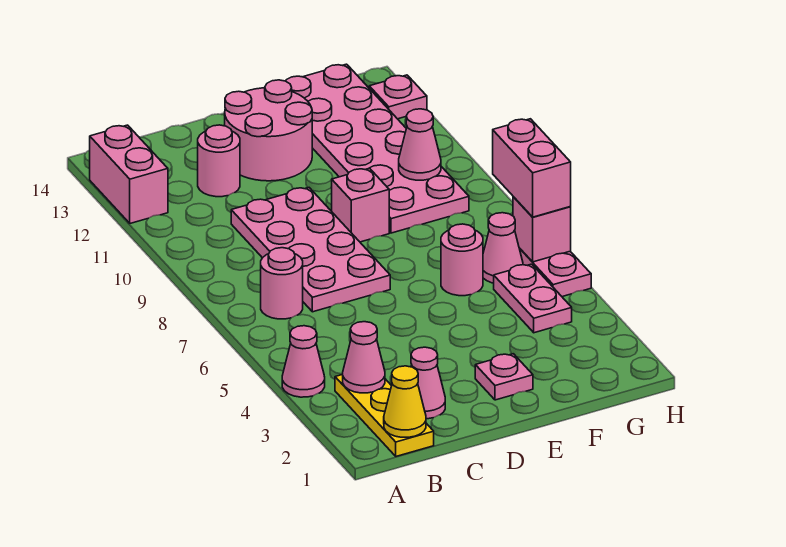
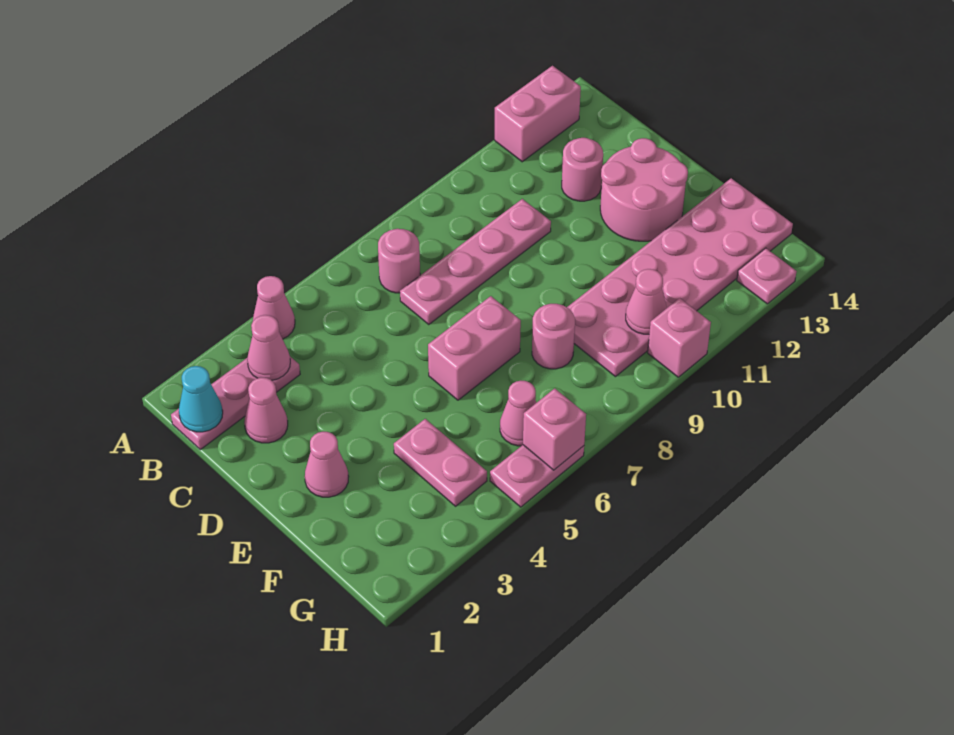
yellow 1x3 plate [335,374,434,456] -> pink 1x3 plate [171,357,300,450]
yellow 1x1 cone [384,366,426,437] -> cyan 1x1 cone [179,366,223,432]
pink 2x4 plate [231,188,390,312] -> pink 1x4 plate [400,199,551,324]
pink 1x1 plate [475,354,533,400] -> pink 1x1 cone [305,432,349,497]
pink 1x1 brick [332,168,389,242] -> pink 1x1 brick moved to [648,298,711,377]
pink 1x1 round brick [441,224,483,296] -> pink 1x1 round brick moved to [532,304,575,369]
pink 1x2 plate [494,264,572,333] -> pink 1x2 plate turned to [394,419,487,506]
pink 1x2 brick [493,119,571,217] -> pink 1x2 brick moved to [428,296,521,400]

